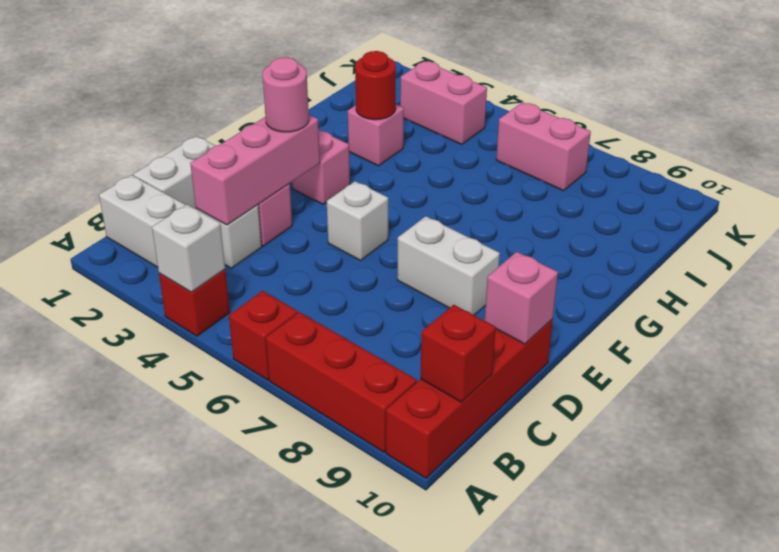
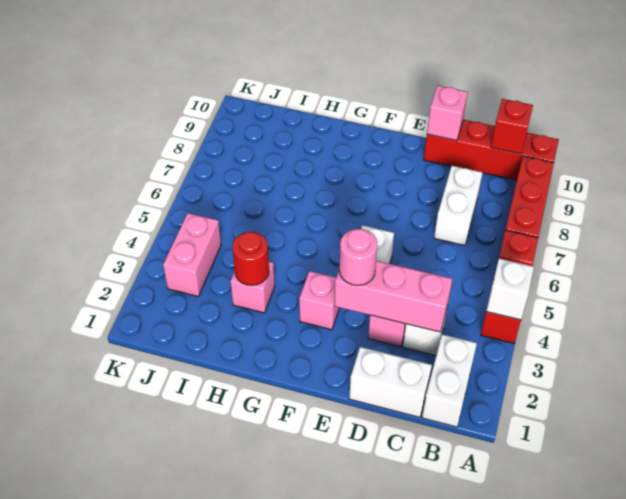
white 1x2 brick [397,216,500,315] -> white 1x2 brick moved to [434,166,483,246]
pink 1x2 brick [496,102,591,191] -> none

